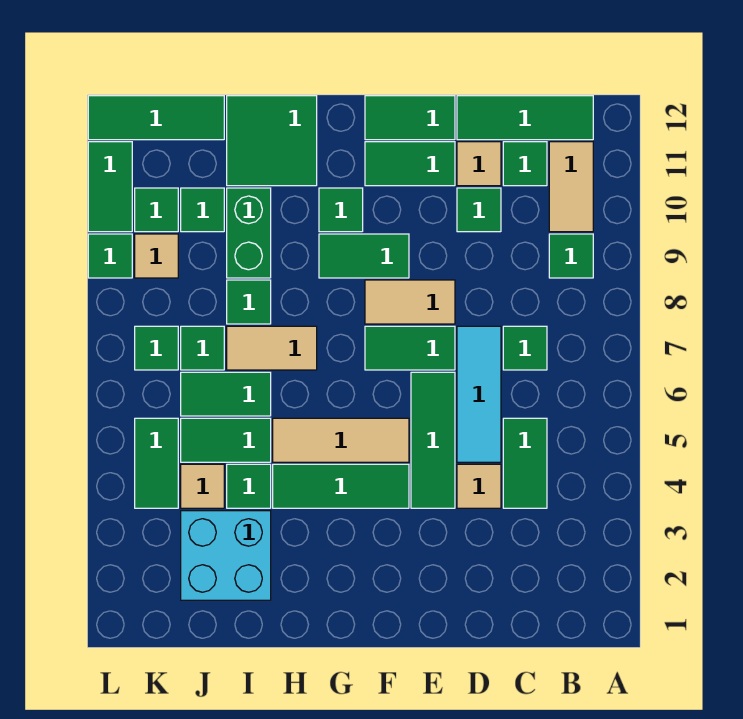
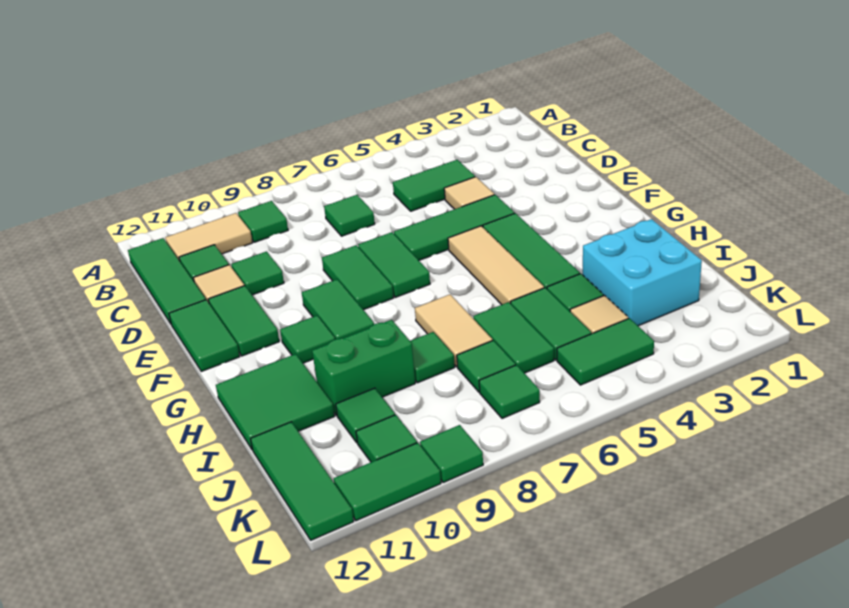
cyan 1x3 tile [457,326,501,462] -> none
tan 1x2 tile [365,280,455,324] -> green 1x2 tile [322,245,394,310]
tan 1x1 tile [135,234,178,278] -> none

